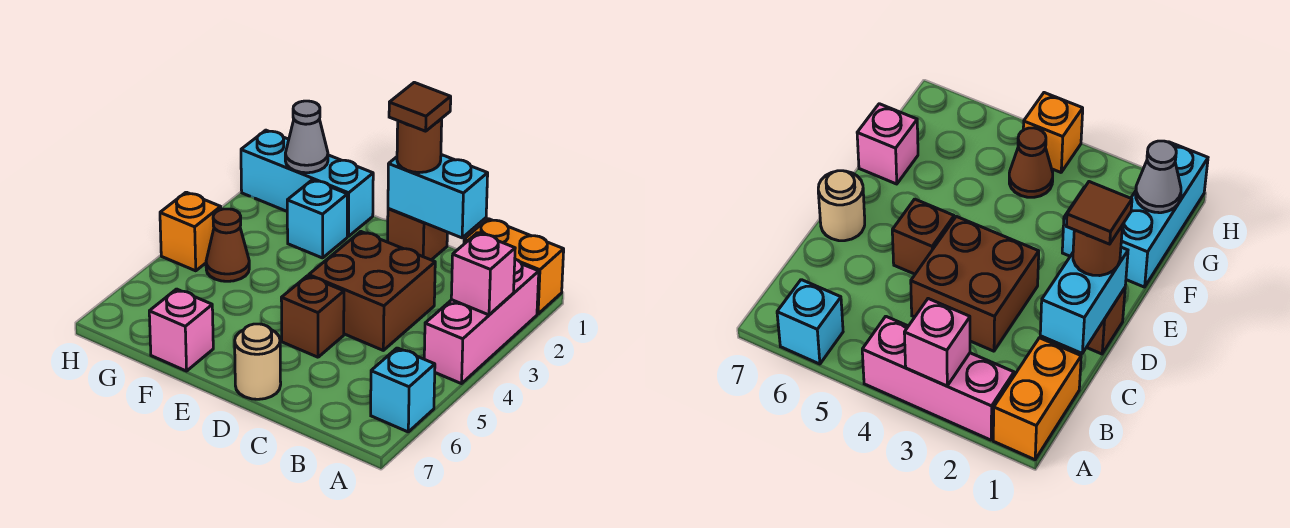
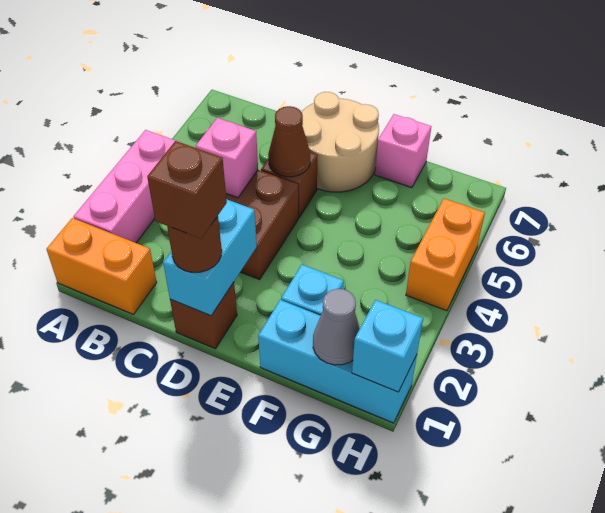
pink 1x1 brick [451,233,515,315] -> pink 1x1 brick moved to [196,118,258,198]
cyan 1x1 brick [371,348,435,432] -> cyan 1x1 brick moved to [352,300,423,392]
cyan 1x2 brick [388,155,488,238] -> cyan 1x2 brick turned to [163,199,257,316]
brown 1x1 tile [389,82,451,131] -> brown 1x1 brick [147,141,227,239]
tan 1x1 round brick [235,324,281,399] -> tan 2x2 round brick [302,92,379,192]
brown 1x1 cone [206,209,249,281] -> brown 1x1 cone moved to [268,106,310,177]
orange 1x1 brick [160,192,221,271] -> orange 1x2 brick [406,199,485,311]

